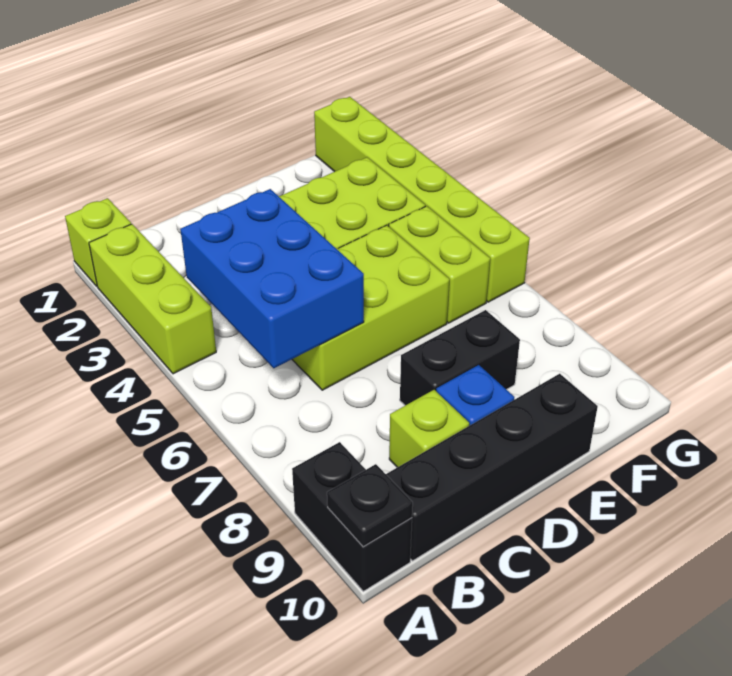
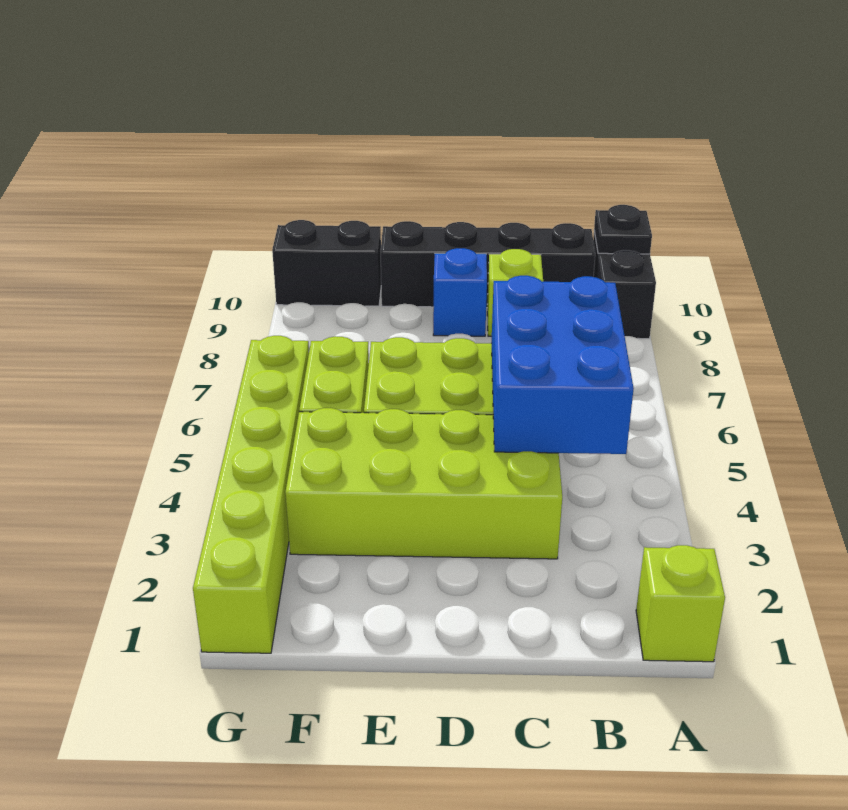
lime 1x3 brick [89,224,216,374] -> none
black 1x2 brick [400,310,520,405] -> black 1x2 brick moved to [272,220,381,306]

